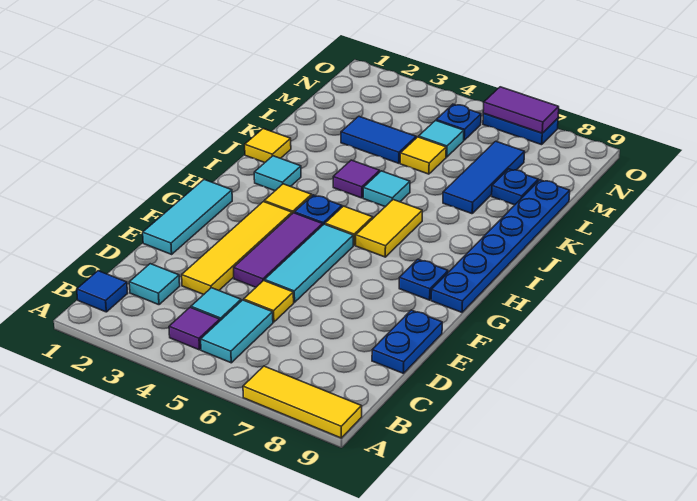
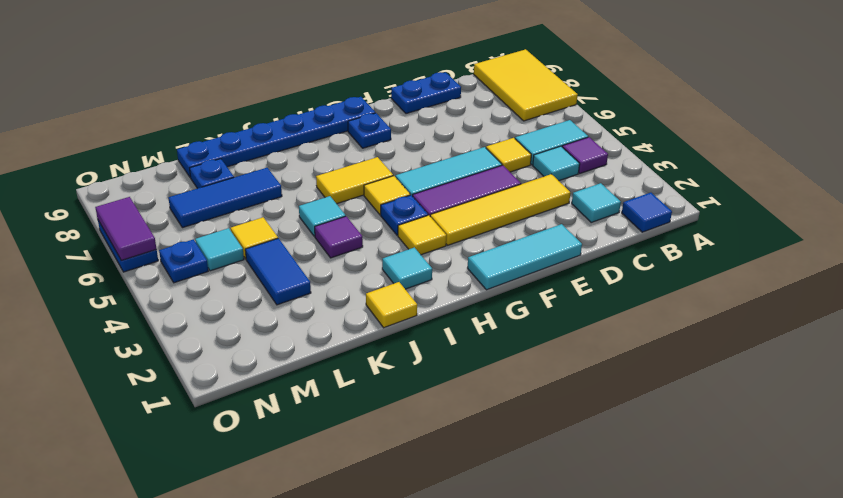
yellow 1x3 tile [243,366,362,438] -> yellow 2x3 tile [474,49,578,121]

